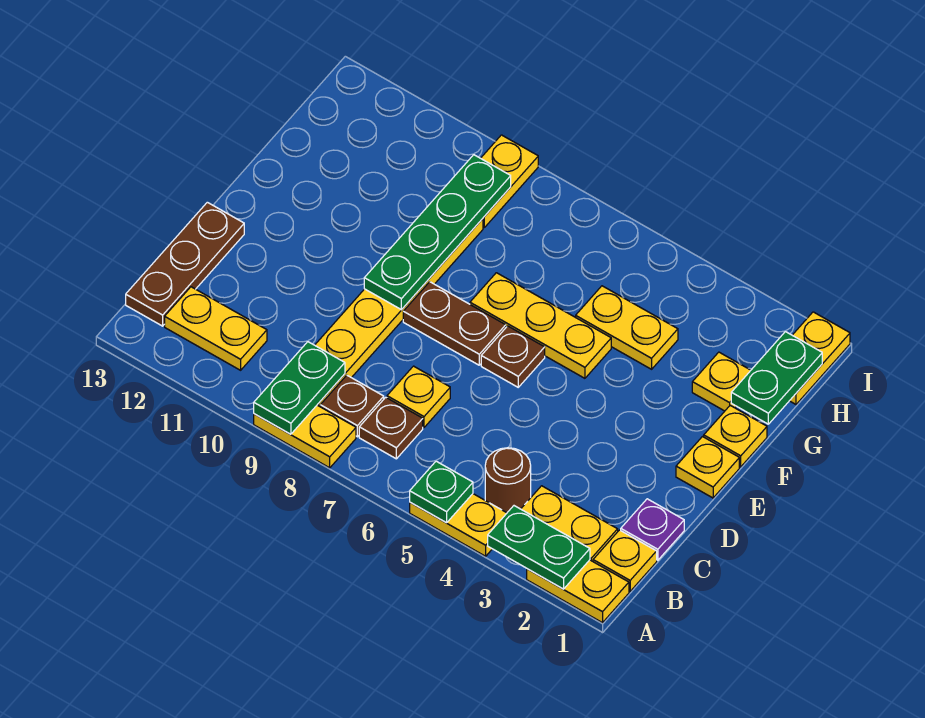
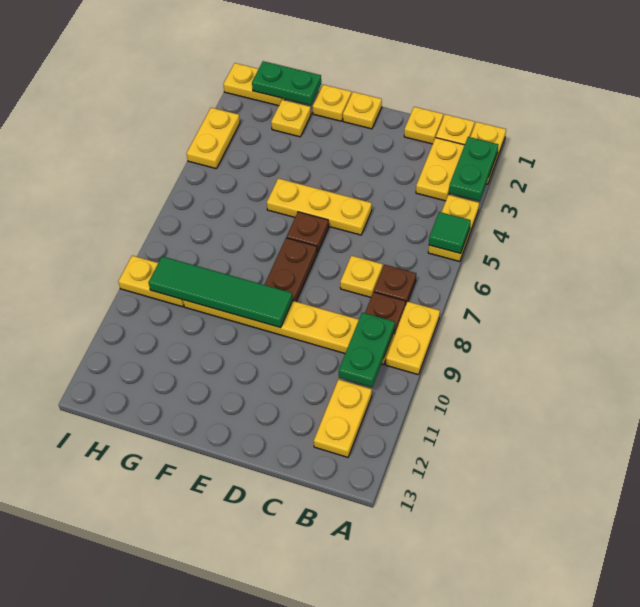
green 1x1 plate [410,461,473,523] -> green 1x1 tile [429,212,471,253]
green 1x2 plate [254,342,345,434] -> green 1x2 plate turned to [339,312,395,387]
brown 1x1 round brick [485,448,531,513] -> none
brown 1x3 plate [126,202,244,326] -> none
purple 1x1 plate [621,499,684,560] -> yellow 1x1 plate [404,107,443,144]
green 1x4 plate [364,155,511,310] -> green 1x4 tile [148,256,293,328]
yellow 1x3 plate [470,273,611,378] -> yellow 1x3 plate turned to [267,178,372,235]
yellow 1x2 plate [576,286,678,369] -> yellow 1x2 plate moved to [187,108,240,169]

